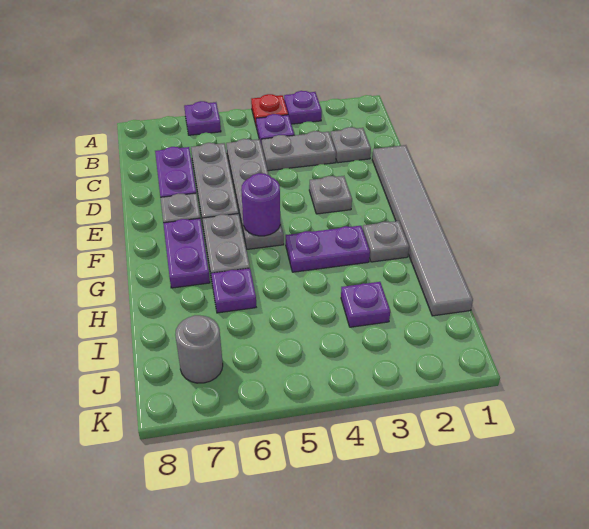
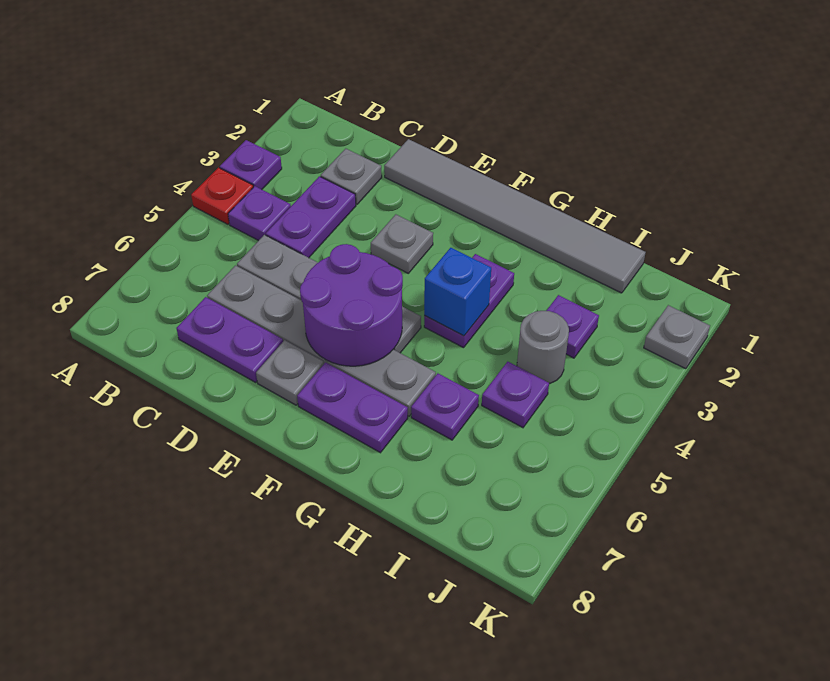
purple 1x1 plate [184,101,221,135] -> purple 1x1 plate moved to [482,362,549,428]
grey 1x2 plate [261,131,336,171] -> purple 1x2 plate [266,176,356,258]
purple 1x1 round brick [241,173,280,236] -> purple 2x2 round brick [300,244,403,366]
grey 1x1 plate [363,221,409,262] -> grey 1x1 plate moved to [644,305,710,369]
none -> blue 1x1 brick [424,248,491,336]
grey 1x1 round brick [175,315,223,383] -> grey 1x1 round brick moved to [517,311,569,384]

